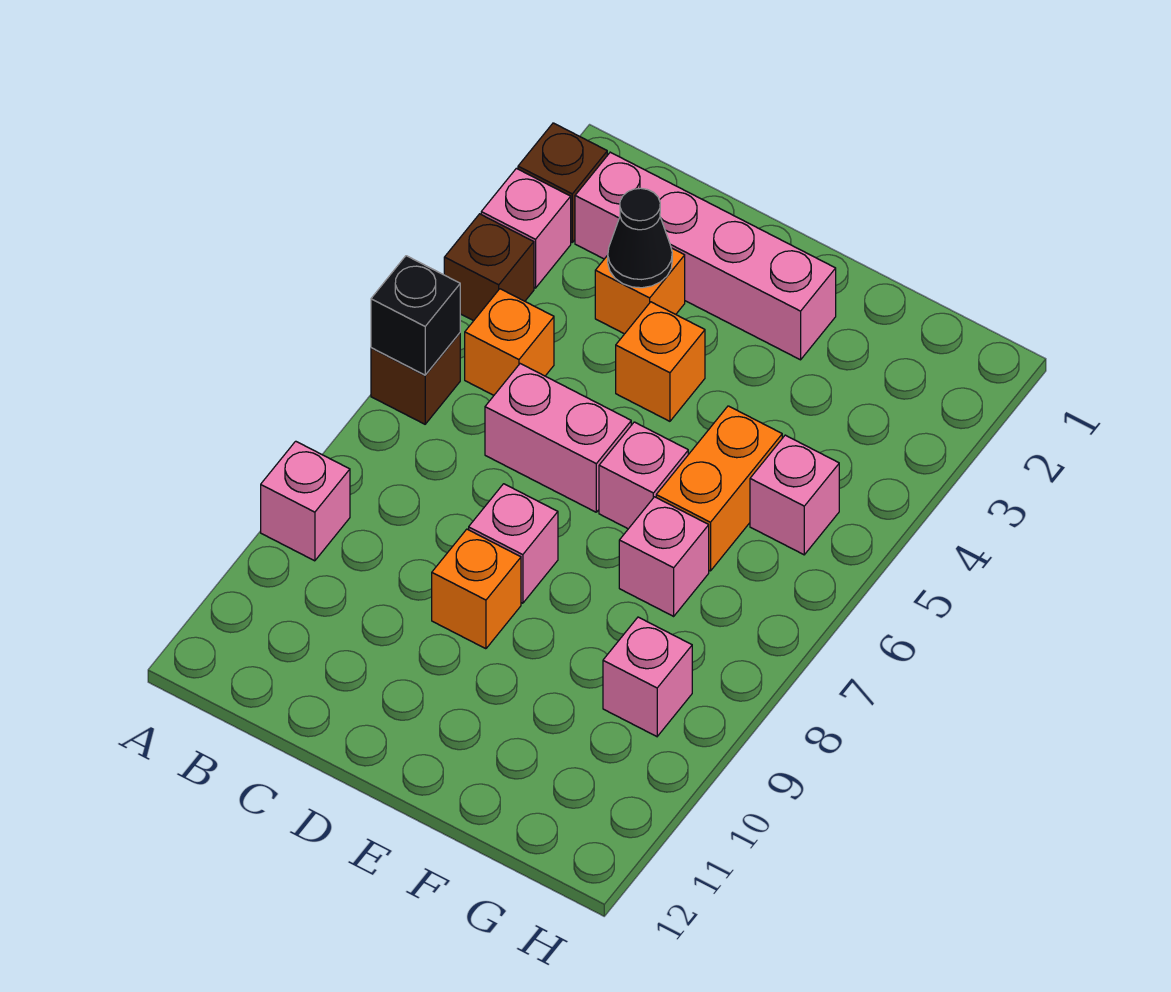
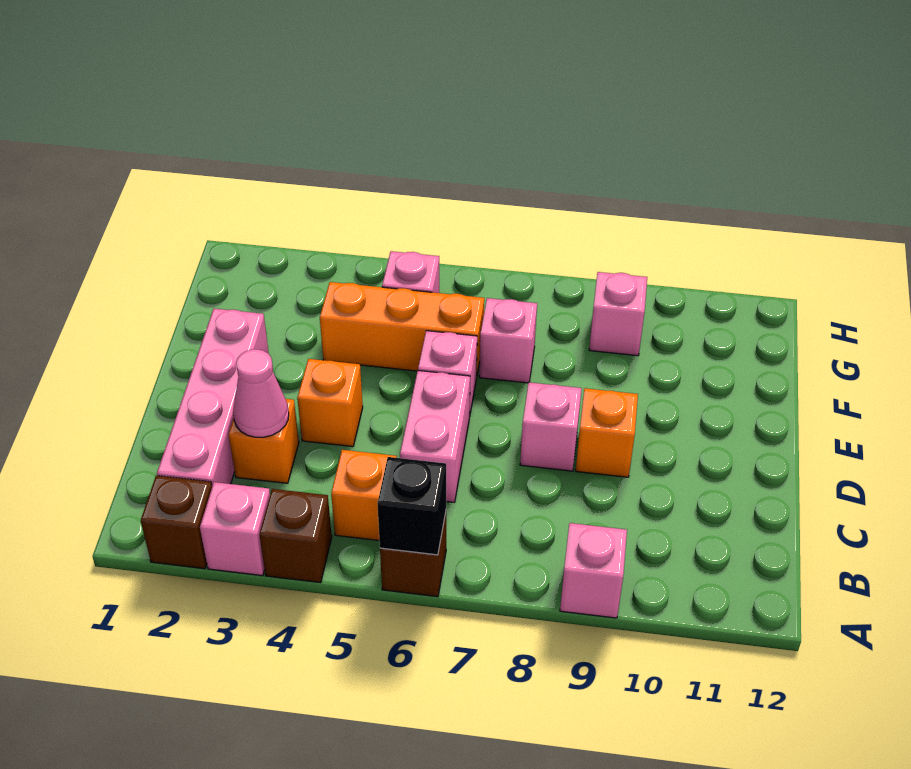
black 1x1 cone [608,188,672,288] -> pink 1x1 cone [233,349,289,437]
orange 1x2 brick [656,406,782,571] -> orange 1x3 brick [320,282,484,377]

